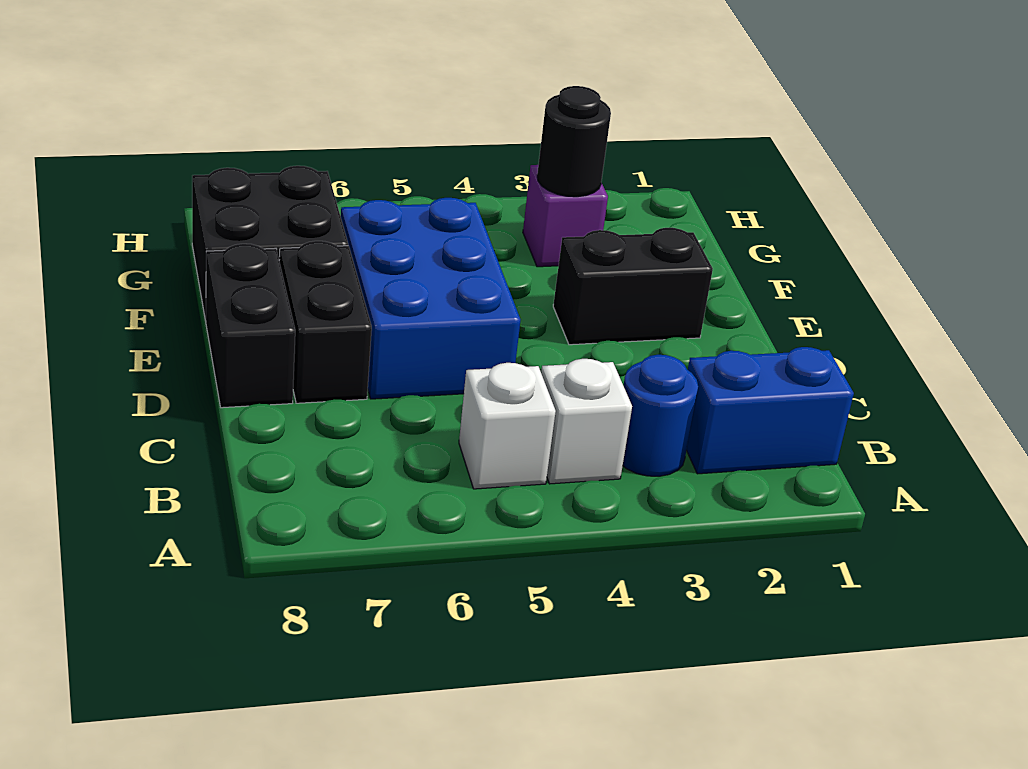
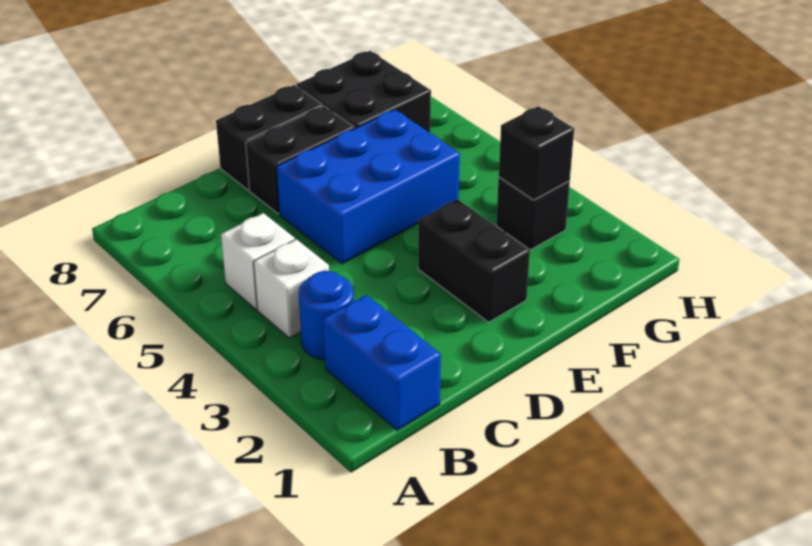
purple 1x1 brick [523,165,608,267] -> black 1x1 brick [496,177,570,250]
black 1x1 round brick [537,86,611,197] -> black 1x1 brick [499,106,574,200]

